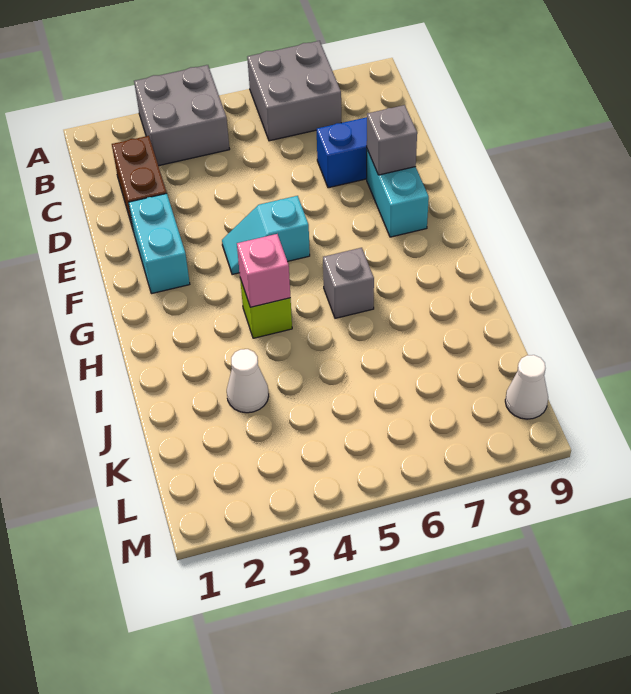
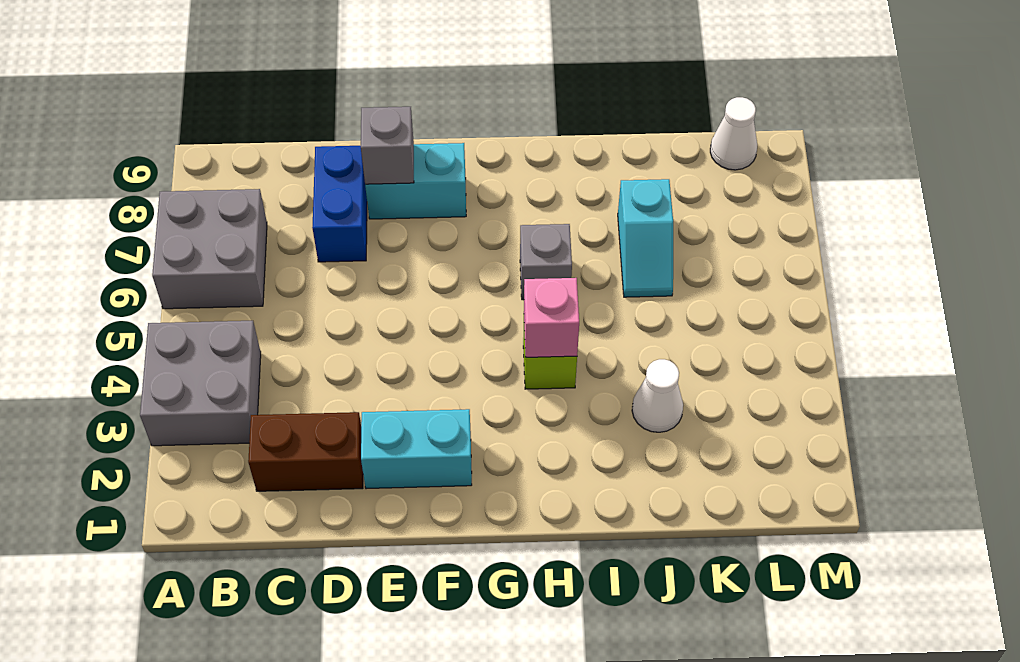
cyan 1x2 slope [222,196,310,275] -> cyan 1x2 slope moved to [618,179,673,297]

